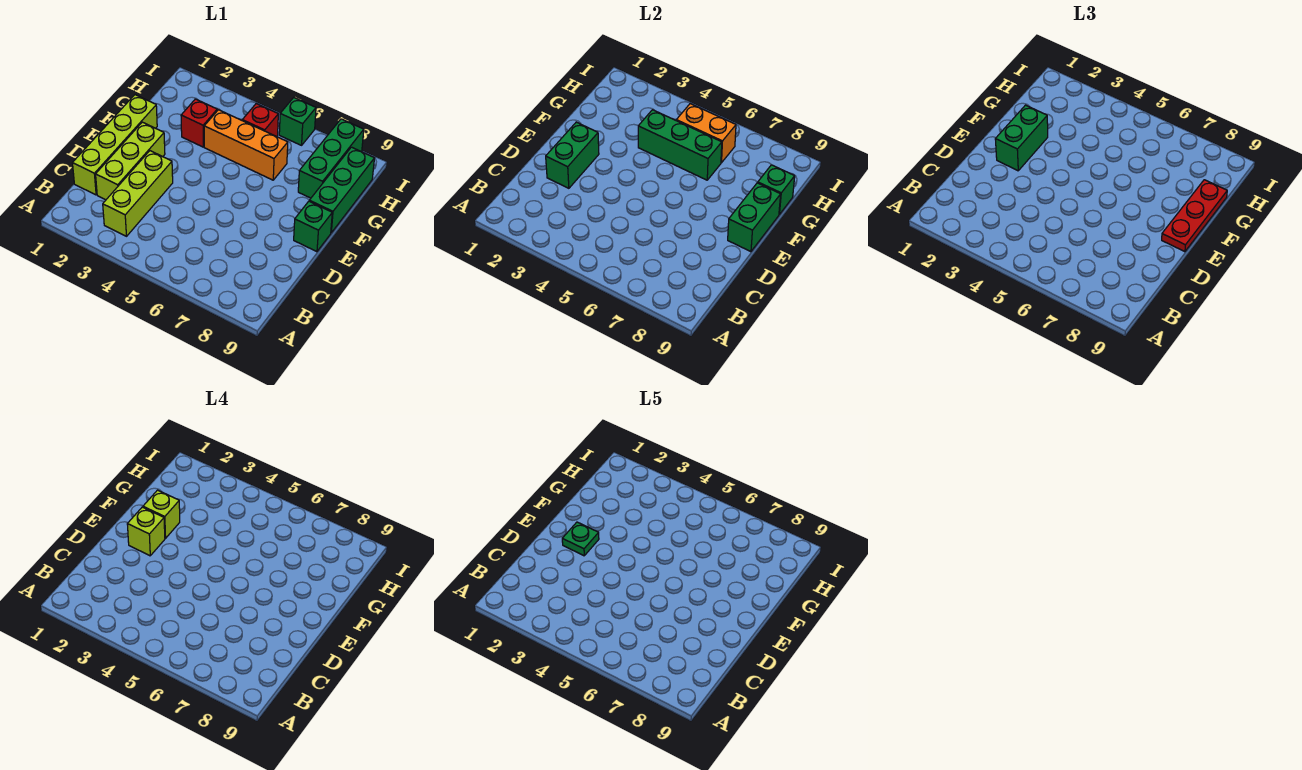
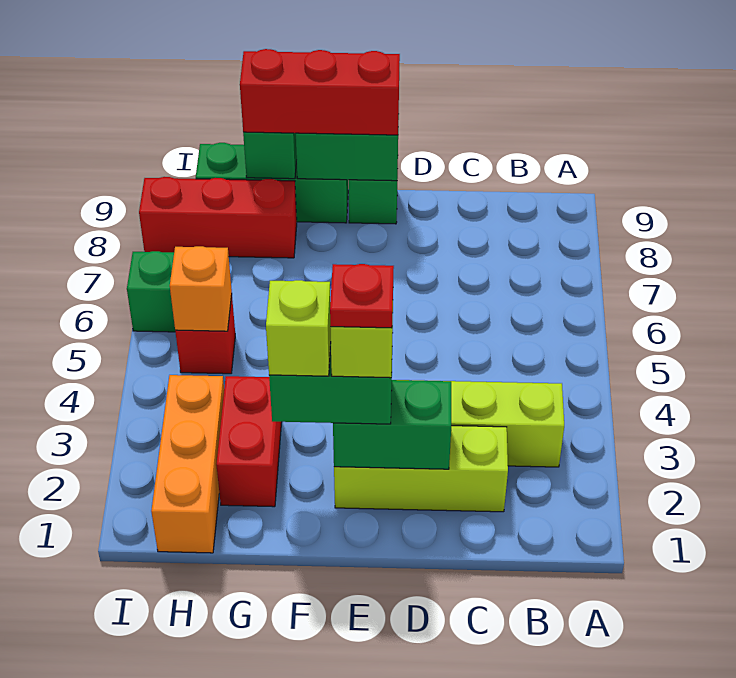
lime 1x4 brick [73,95,157,195] -> none
green 1x1 plate [562,522,599,556] -> red 1x1 plate [330,264,394,328]
red 1x3 plate [1162,180,1227,252] -> red 1x3 brick [240,49,400,135]
red 1x1 brick [181,99,217,147] -> red 1x2 brick [216,376,282,507]
orange 1x3 brick [204,110,288,180] -> orange 1x3 brick moved to [151,375,224,553]
green 1x3 brick [638,110,722,180] -> none
green 1x3 brick [298,119,364,198] -> red 1x3 brick [139,177,297,258]
orange 1x2 brick [676,104,736,163] -> orange 1x1 brick [170,246,232,331]

